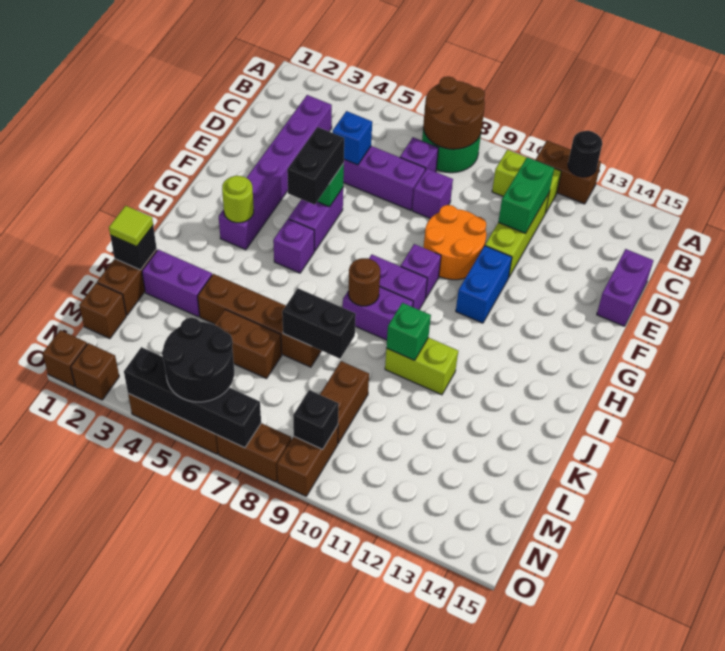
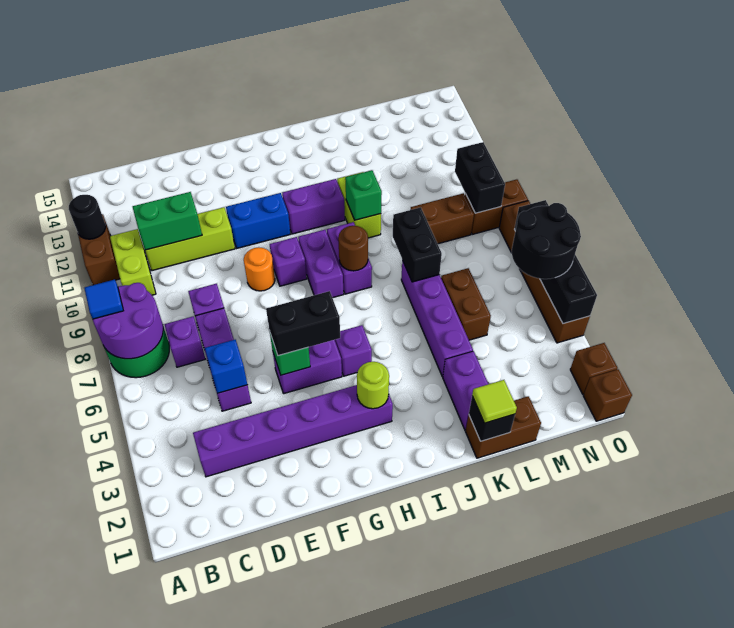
brown 2x2 round brick [423,76,485,149] -> purple 2x2 round brick [93,283,163,359]
none -> blue 1x1 tile [84,280,123,319]
purple 1x2 brick [597,249,653,326] -> purple 1x2 brick moved to [282,179,345,234]
orange 2x2 round brick [424,205,486,280] -> orange 1x1 round brick [244,247,275,291]
brown 1x4 brick [198,274,321,367] -> purple 1x4 brick [401,260,473,377]
brown 1x1 brick [79,283,126,339] -> none
black 1x1 brick [293,390,339,449] -> black 1x2 brick [455,142,505,213]

